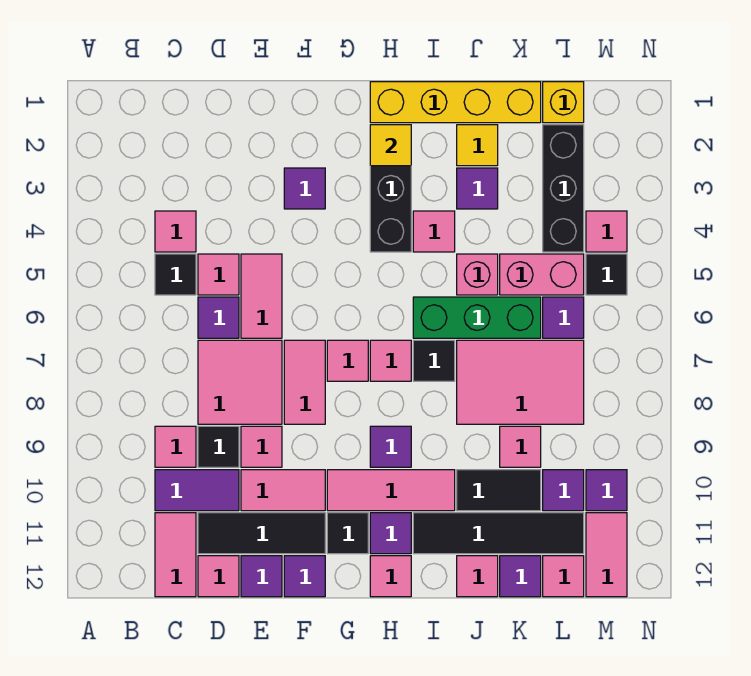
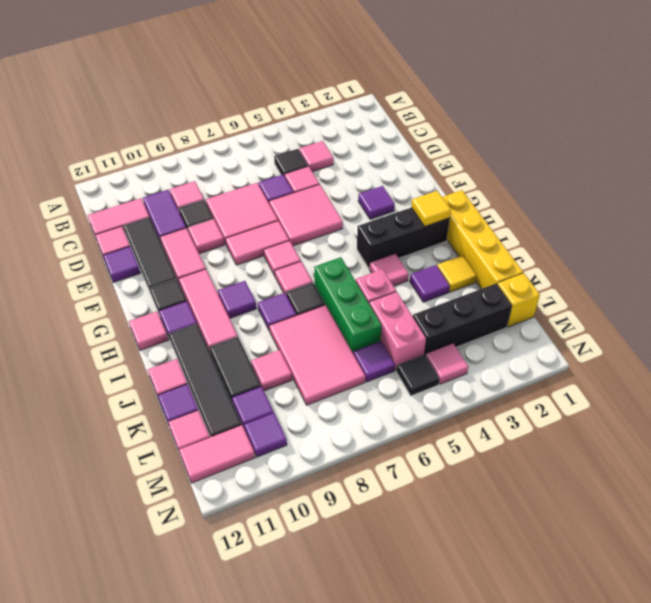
pink 1x2 tile [241,254,282,338] -> pink 2x2 tile [269,184,343,246]
purple 1x1 tile [284,556,325,597] -> purple 1x1 tile moved to [258,293,296,331]

